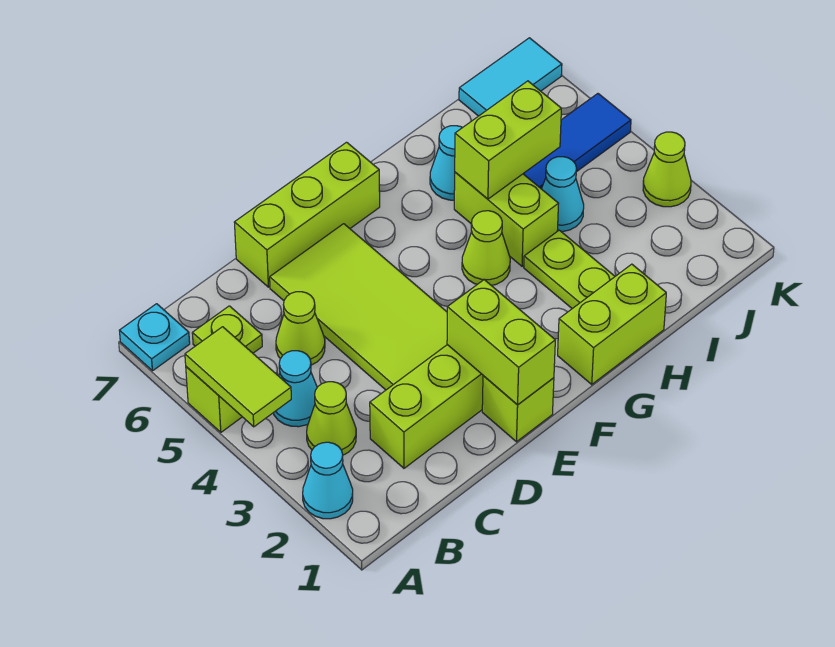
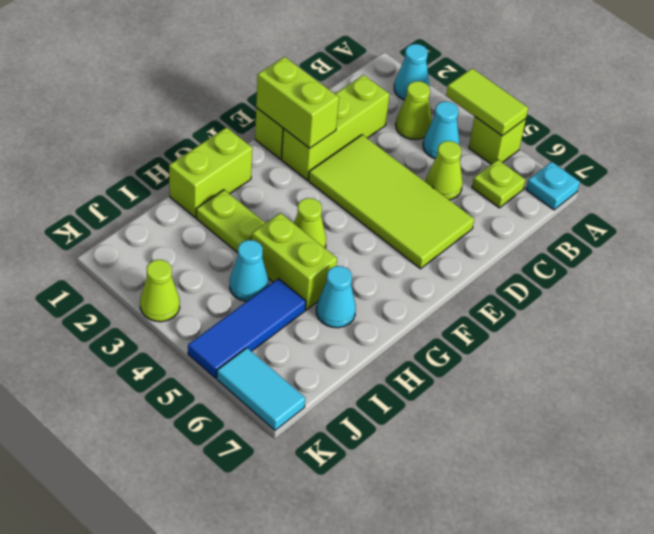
lime 1x3 brick [234,142,380,287] -> none
lime 1x2 brick [455,81,561,199] -> none
cyan 1x2 tile [459,38,562,116] -> cyan 1x2 tile turned to [217,348,305,430]

